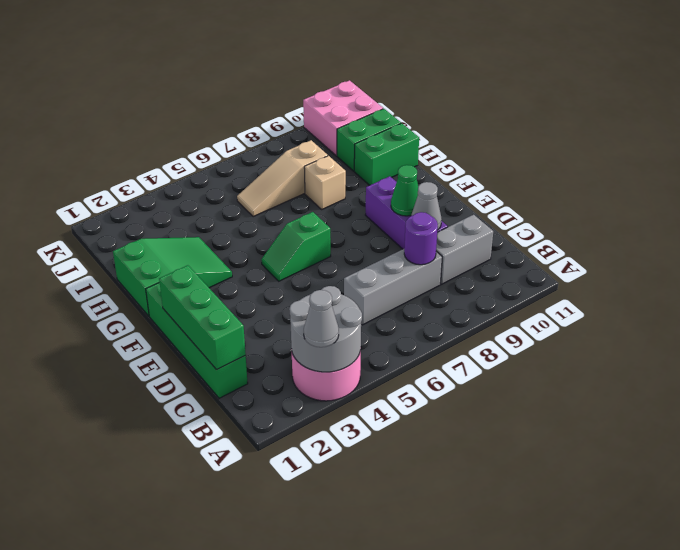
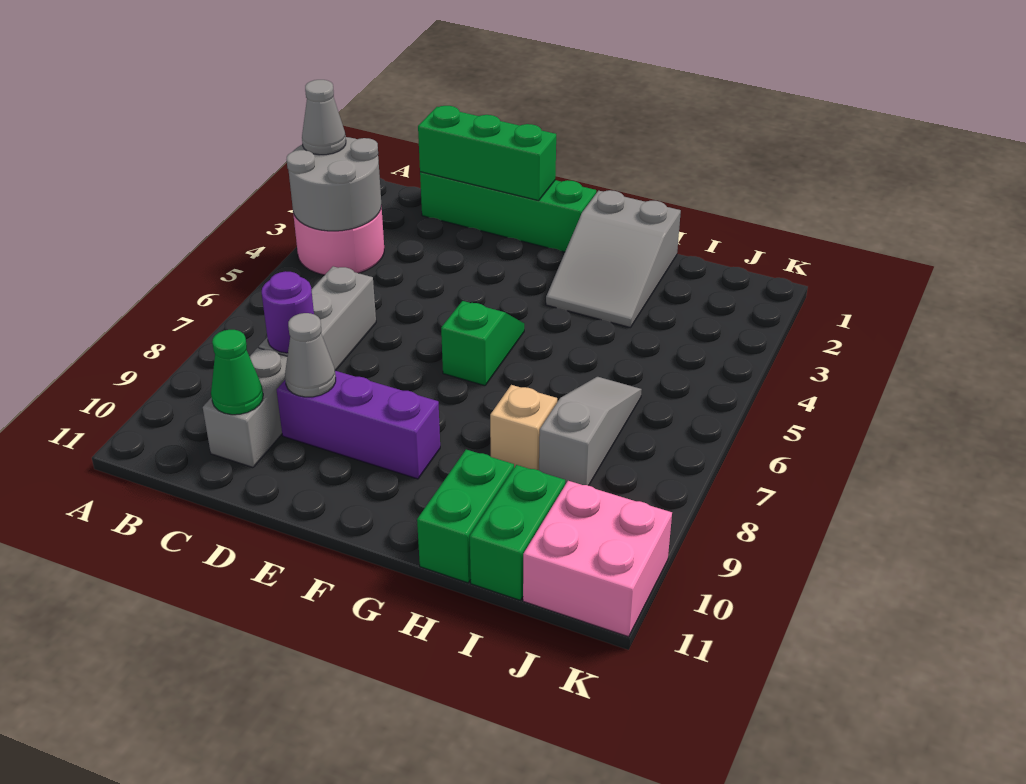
green 1x1 cone [391,165,418,216] -> green 1x1 cone moved to [211,330,263,415]
green 2x3 slope [113,237,232,316] -> grey 2x3 slope [546,190,681,328]
tan 1x3 slope [237,140,328,217] -> grey 1x3 slope [539,377,642,486]

